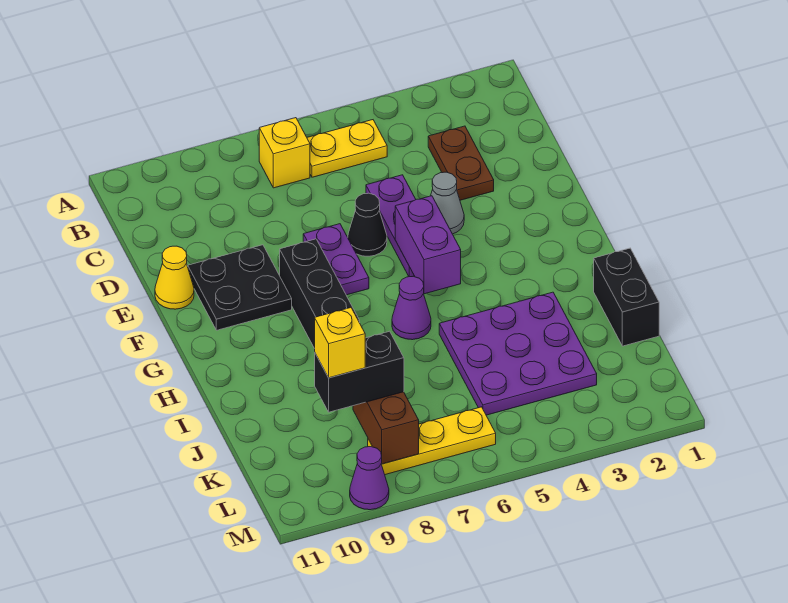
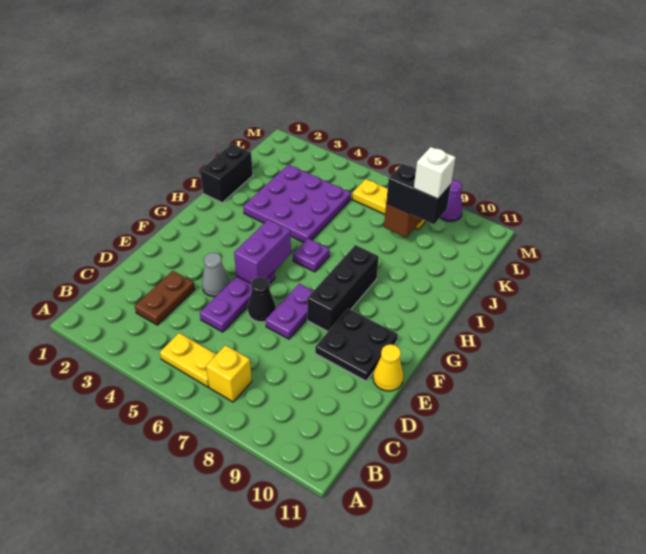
purple 1x1 cone [392,276,431,340] -> purple 1x1 plate [293,239,330,272]
yellow 1x1 brick [315,308,365,378] -> white 1x1 brick [414,147,456,199]

